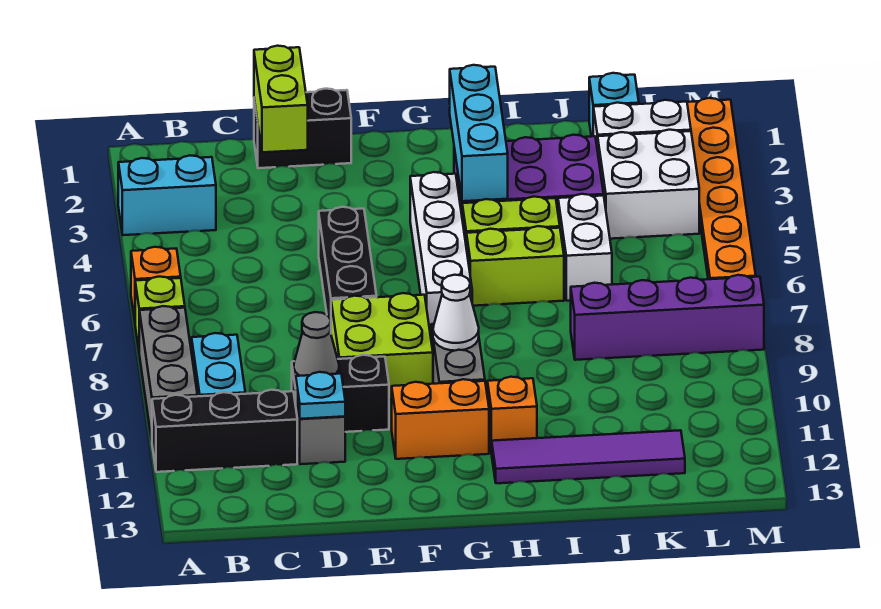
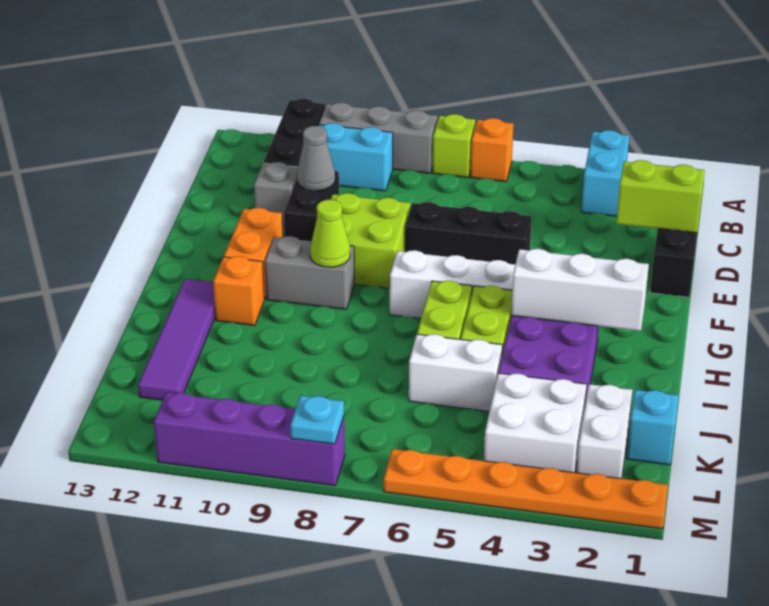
cyan 1x1 plate [296,372,345,419] -> cyan 1x1 plate moved to [290,396,344,444]
white 1x1 cone [433,275,479,351] -> lime 1x1 cone [310,200,350,267]
cyan 1x3 brick [450,65,508,201] -> white 1x3 brick [511,249,649,331]
purple 1x4 brick [571,275,764,360] -> purple 1x4 brick turned to [154,393,345,486]

